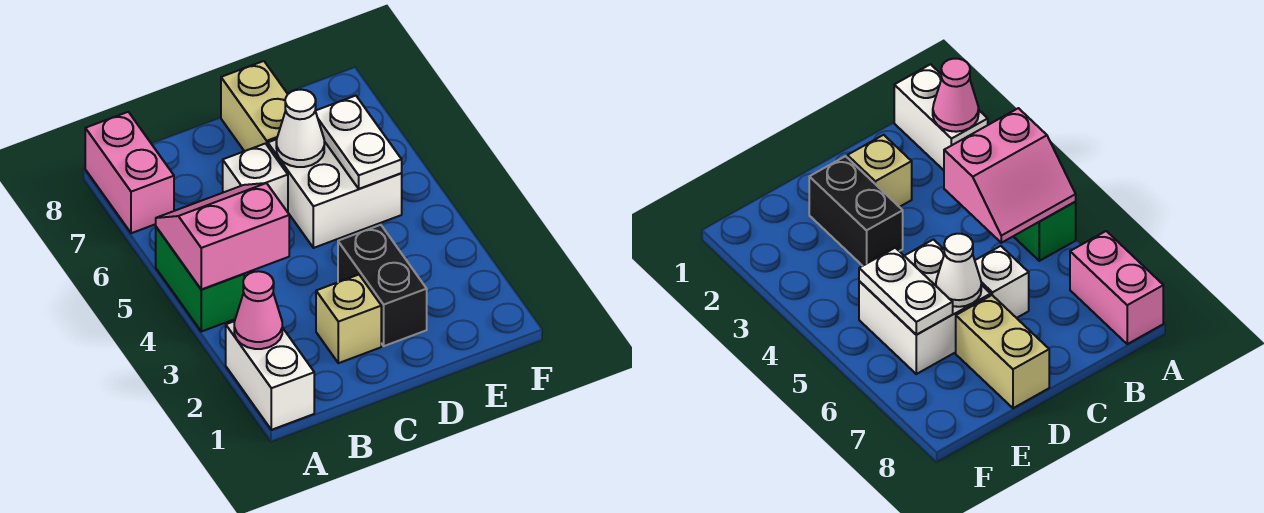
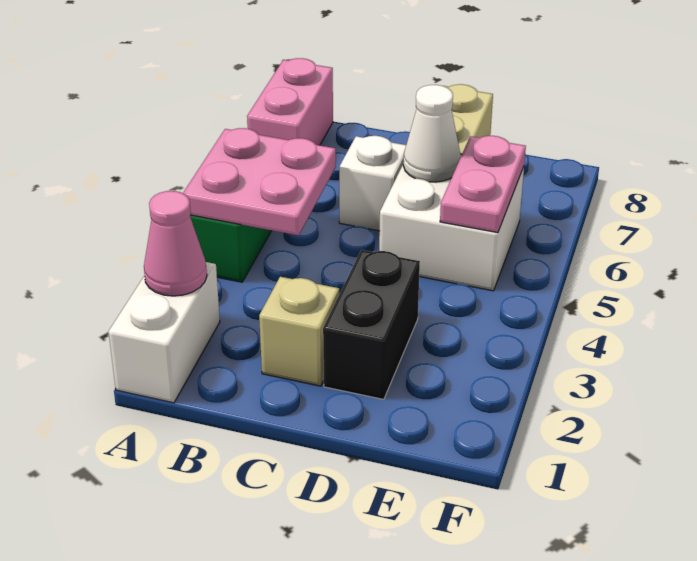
pink 2x2 slope [156,183,289,289] -> pink 2x2 plate [183,128,336,235]
white 1x2 plate [316,96,402,189] -> pink 1x2 plate [440,136,526,233]

